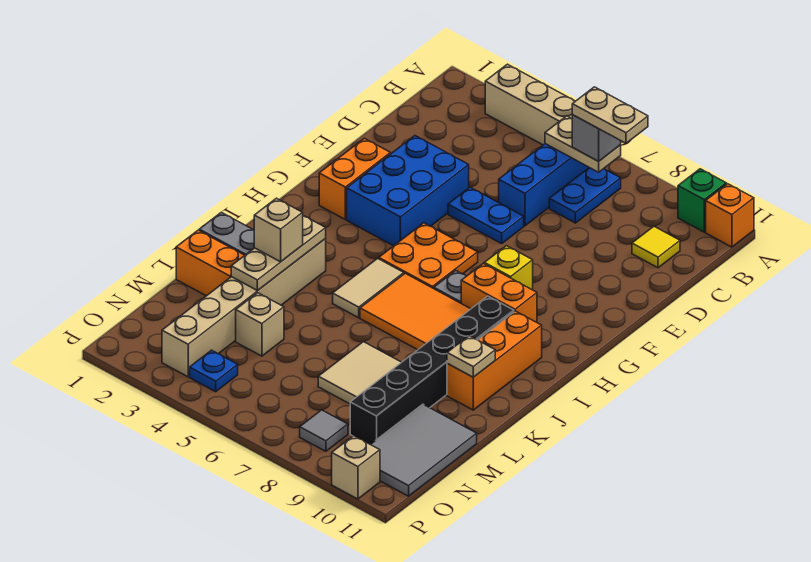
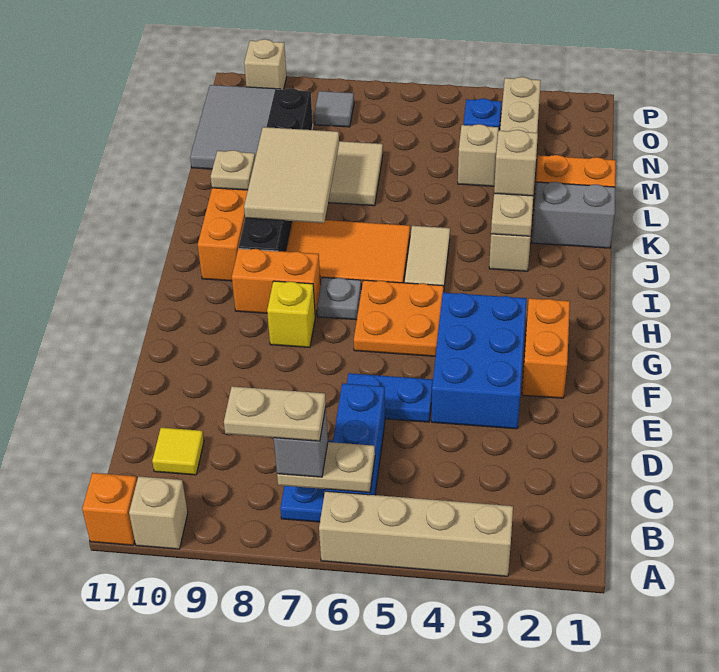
green 1x1 brick [678,169,726,232] -> tan 1x1 brick [129,476,188,549]
none -> tan 2x3 tile [244,127,339,223]

